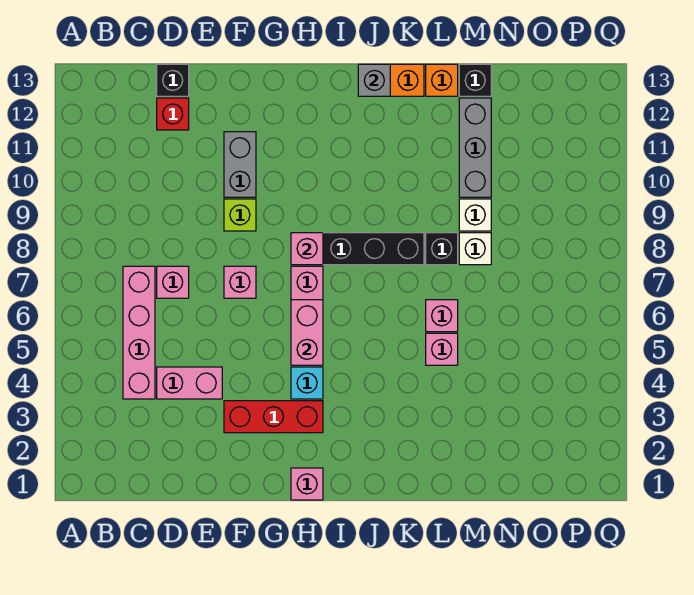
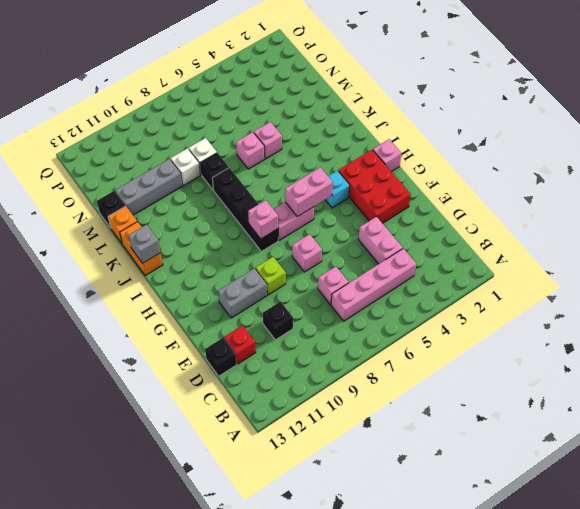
none -> black 1x1 brick [263,301,293,340]
red 1x3 brick [224,401,323,433] -> red 2x3 brick [338,150,411,223]

